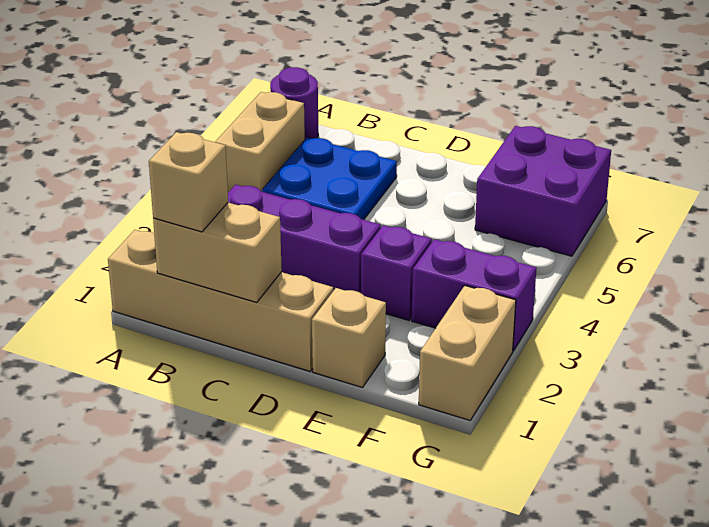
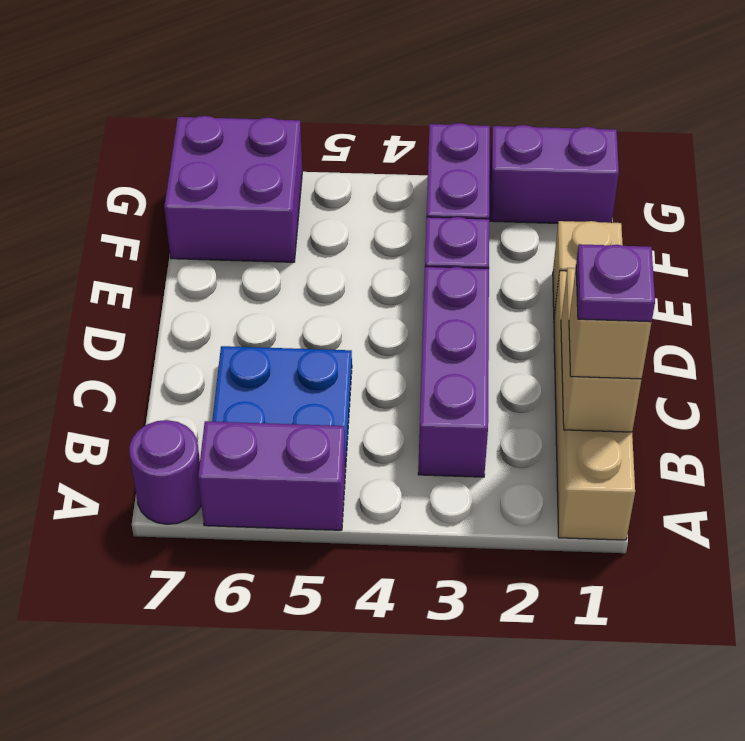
tan 1x2 brick [215,92,305,192] -> purple 1x2 brick [198,421,345,530]
none -> purple 1x1 plate [576,244,655,322]
tan 1x2 brick [419,286,516,420] -> purple 1x2 brick [489,125,619,223]

